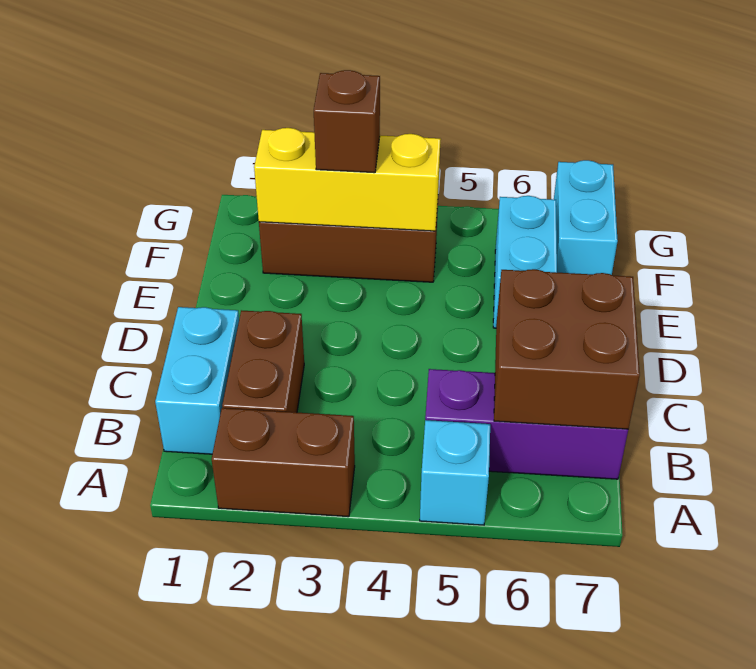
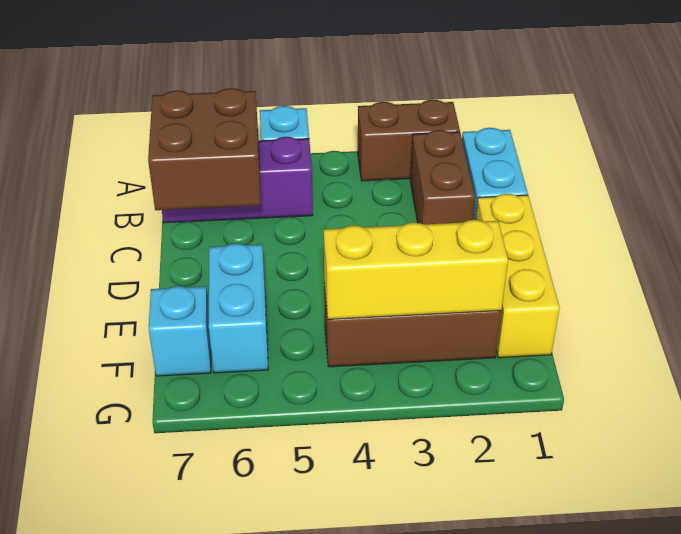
none -> yellow 1x3 brick [476,194,560,358]
brown 1x1 brick [314,70,380,173] -> none
cyan 1x2 brick [554,160,618,275] -> cyan 1x1 brick [149,286,211,376]

